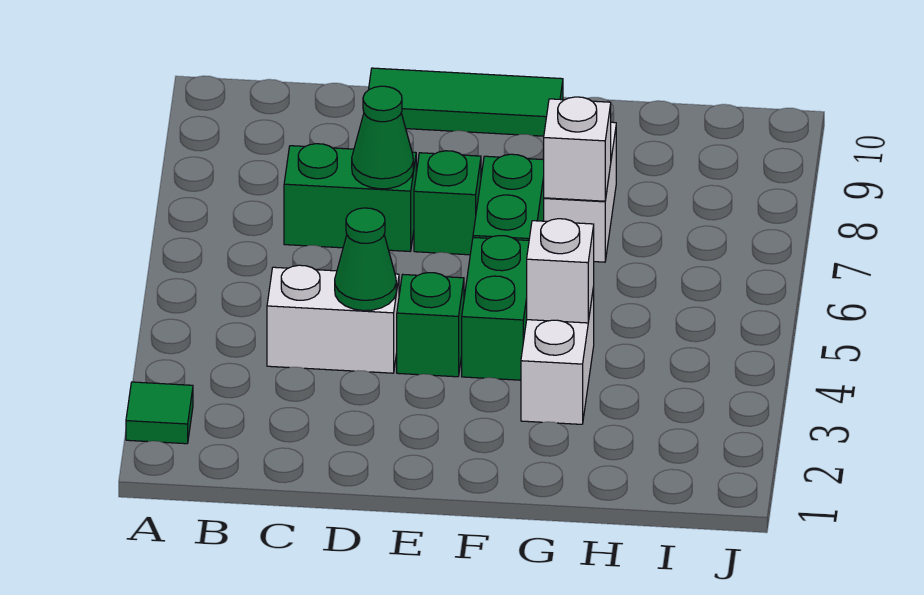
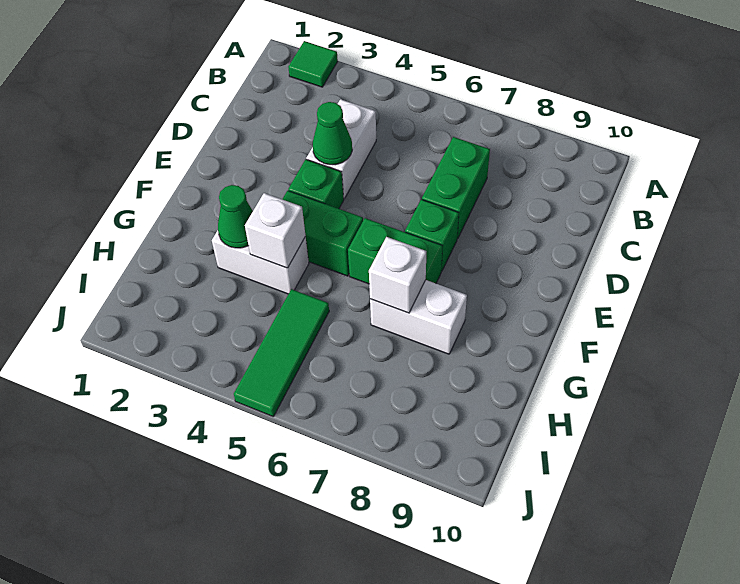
green 1x1 cone [352,86,413,189] -> green 1x1 cone moved to [218,185,253,248]
green 1x3 tile [369,68,563,136] -> green 1x3 tile moved to [234,289,329,416]

